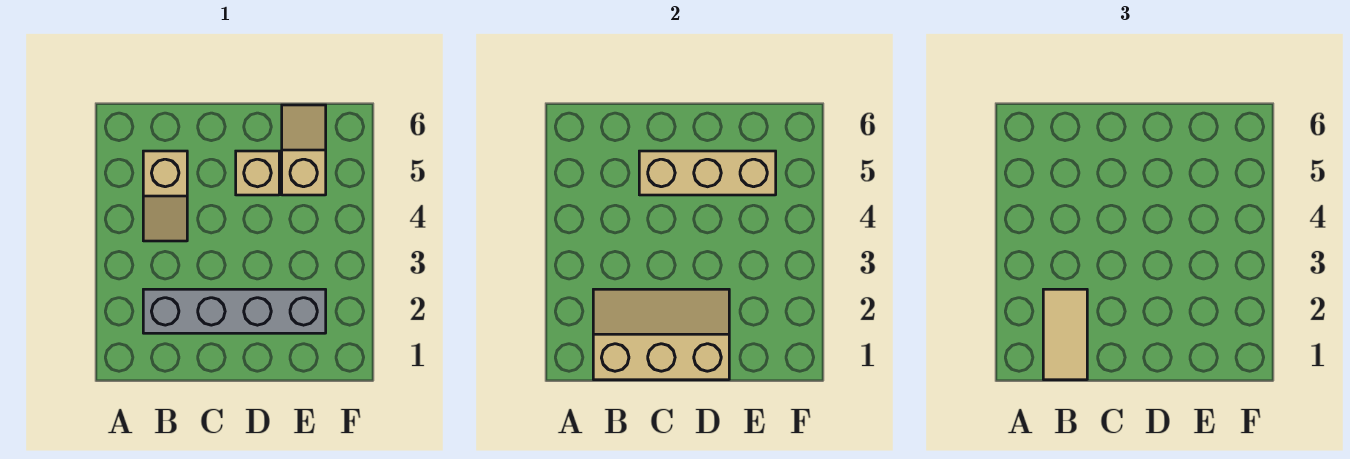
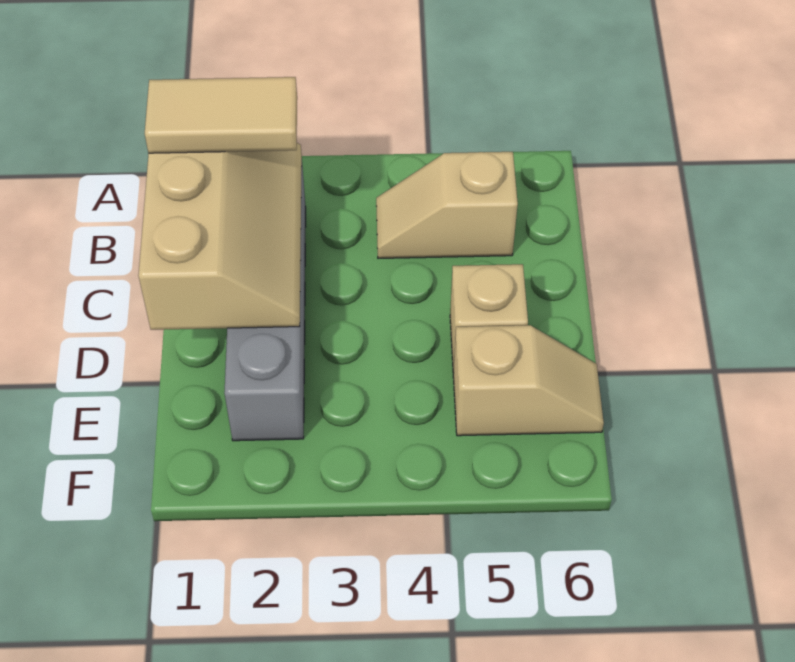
tan 1x3 brick [639,151,776,195] -> none

